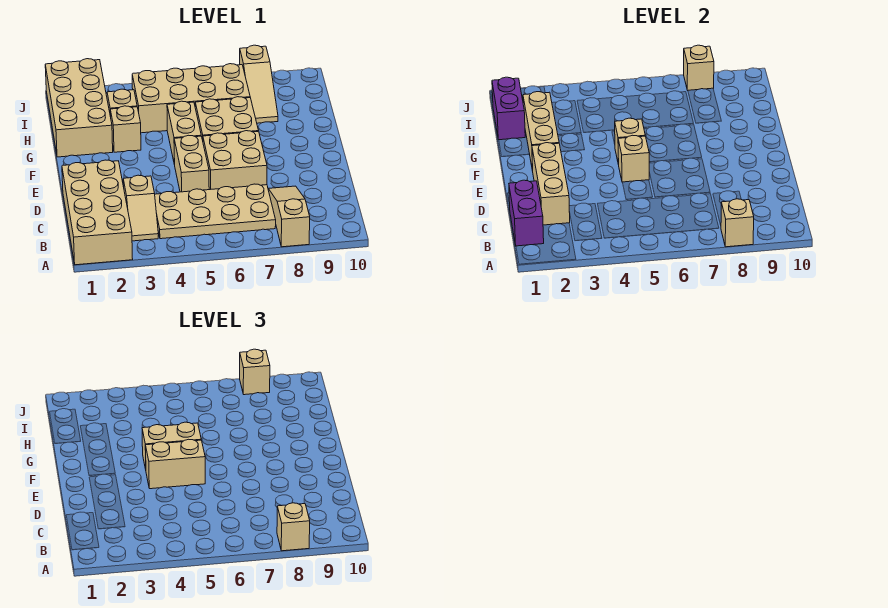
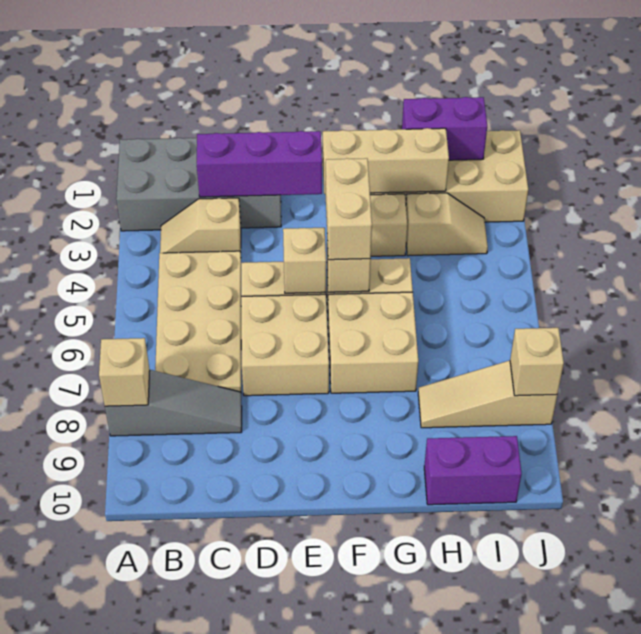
tan 2x4 brick [62,160,133,265] -> grey 2x4 brick [116,138,281,231]
tan 1x3 slope [268,186,310,247] -> grey 1x3 slope [105,370,242,436]
tan 1x1 brick [277,503,310,551] -> none
purple 1x2 brick [509,180,544,246] -> purple 1x2 brick moved to [424,436,522,505]
tan 1x3 brick [532,143,570,225] -> purple 1x3 brick [197,131,322,197]
tan 1x2 brick [146,439,205,489] -> none
tan 2x4 brick [132,64,250,133] -> none
tan 1x1 brick [240,349,270,395] -> none

